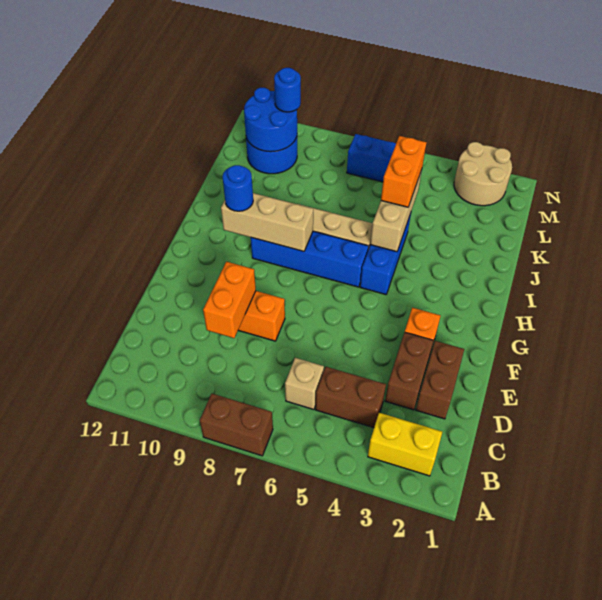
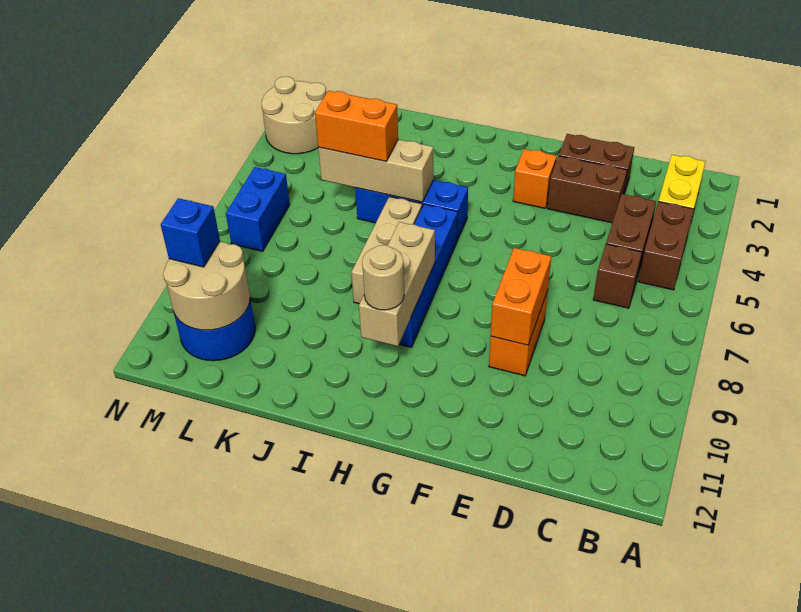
brown 1x2 brick [200,394,273,456] -> brown 1x2 brick moved to [638,202,693,290]
tan 1x1 brick [285,358,324,410] -> brown 1x1 brick [593,244,642,308]
orange 1x2 brick [203,262,256,338] -> orange 1x2 brick turned to [491,248,551,345]
blue 1x1 round brick [222,165,253,211] -> tan 1x1 round brick [362,245,404,310]
blue 2x2 round brick [244,88,297,152] -> tan 2x2 round brick [163,241,250,330]
blue 1x1 round brick [274,68,301,112] -> blue 1x1 brick [161,198,220,267]

